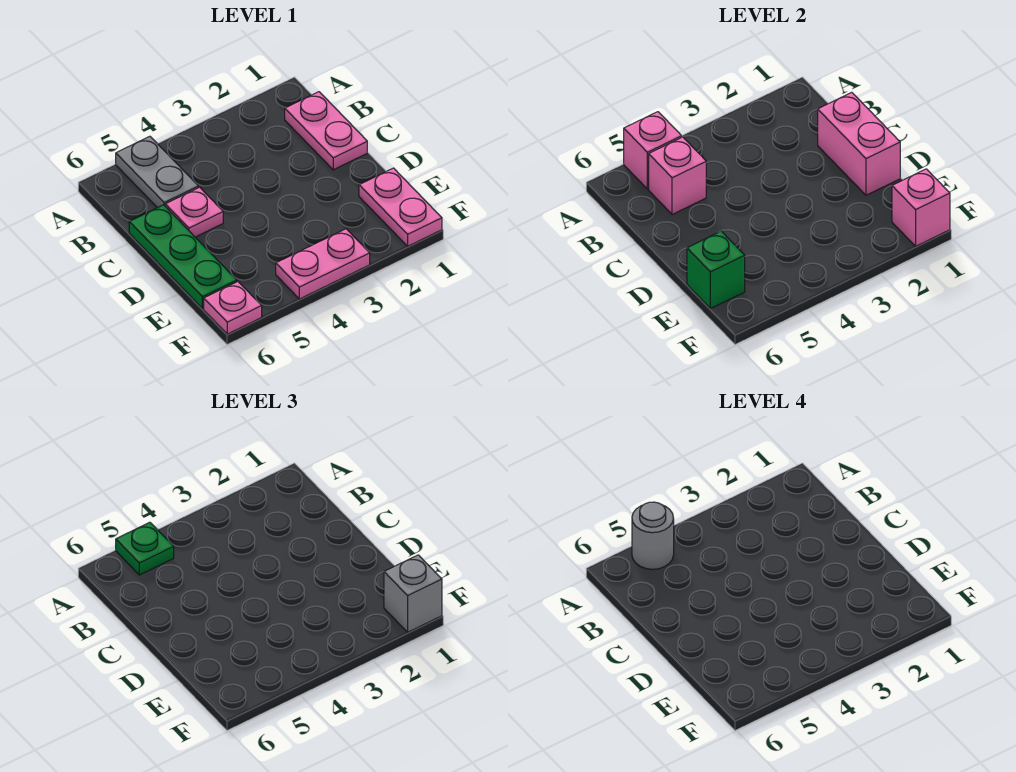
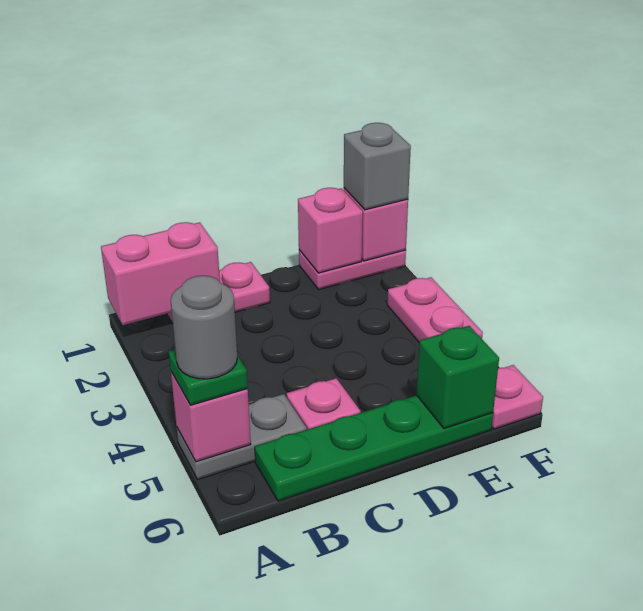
pink 1x1 brick [649,137,706,215] -> pink 1x1 brick moved to [298,188,363,273]
pink 1x2 brick [818,92,900,195] -> pink 1x2 brick moved to [101,222,220,325]
green 1x3 plate [129,205,237,309] -> green 1x4 plate [255,395,493,501]

